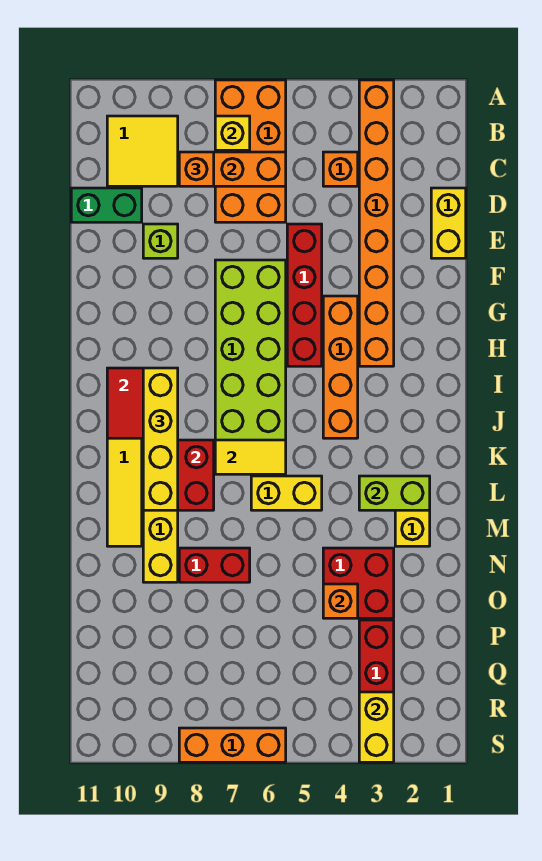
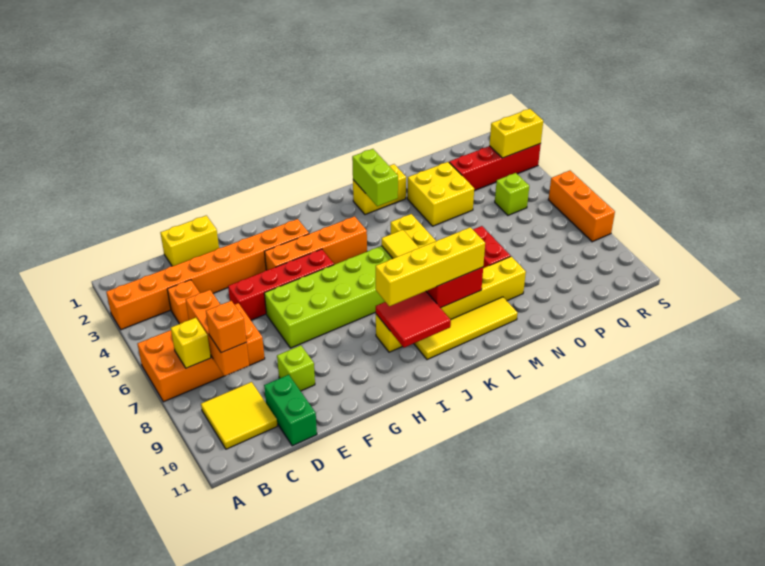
red 2x2 brick [323,548,394,618] -> yellow 2x2 brick [407,162,474,226]
orange 1x1 brick [323,584,358,618] -> none
none -> lime 1x1 brick [495,173,529,215]

